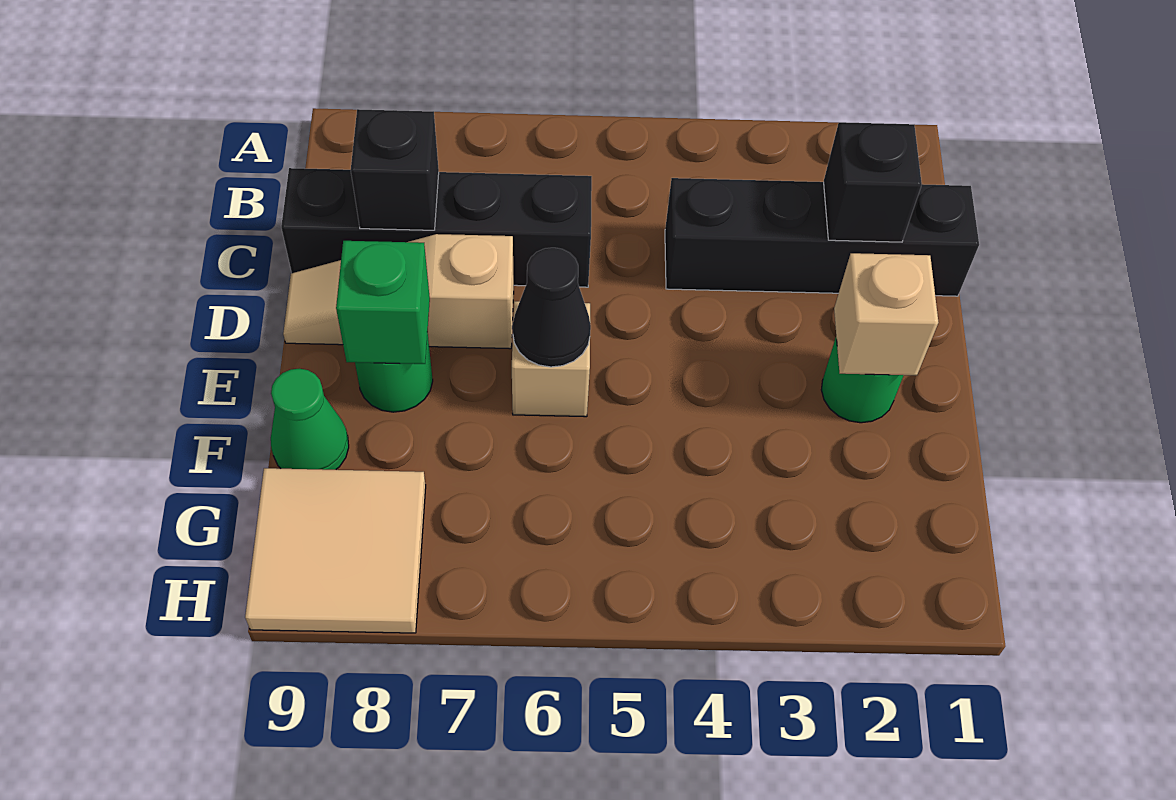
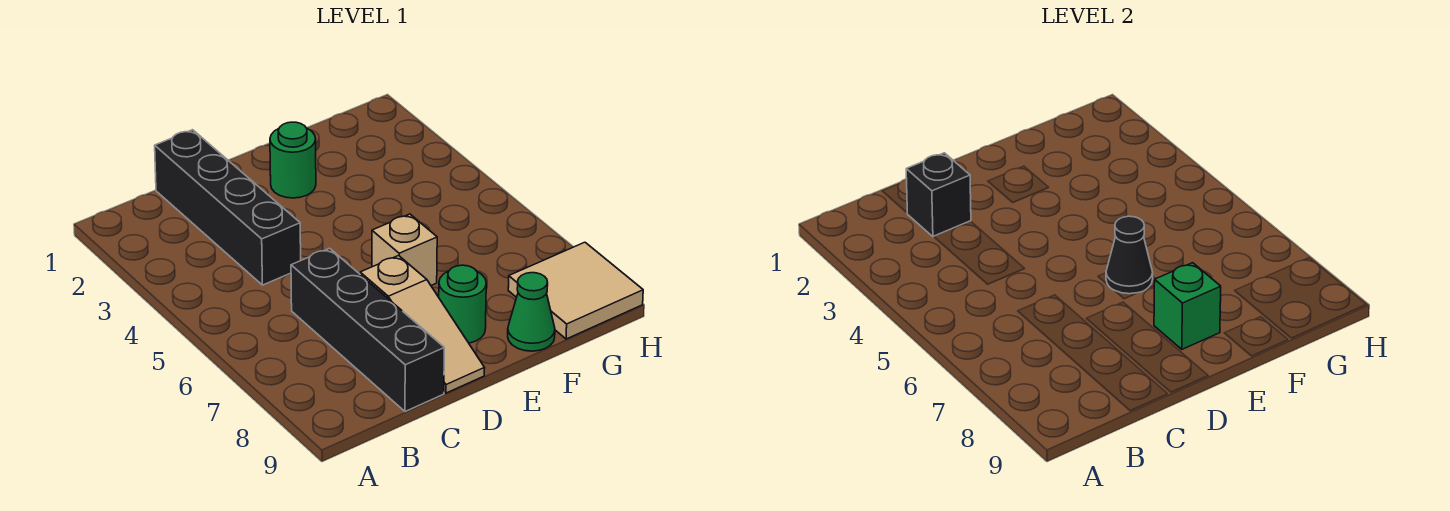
black 1x1 brick [351,109,439,230] -> none
tan 1x1 brick [834,253,939,375] -> none

